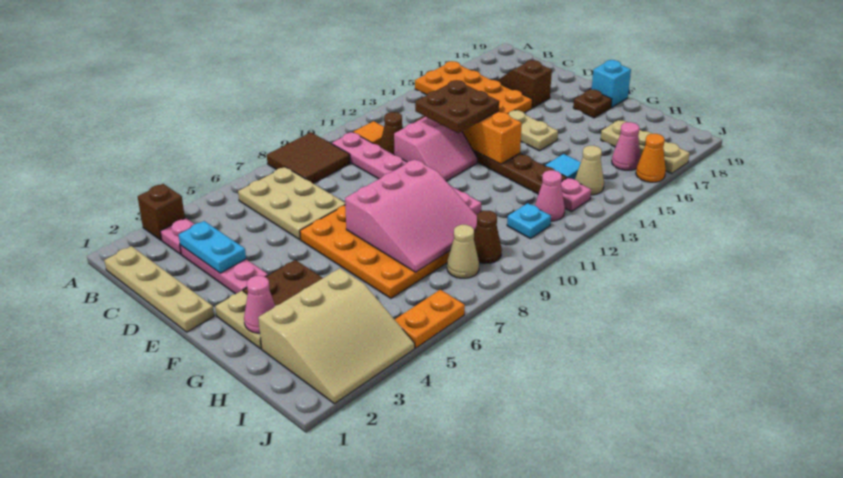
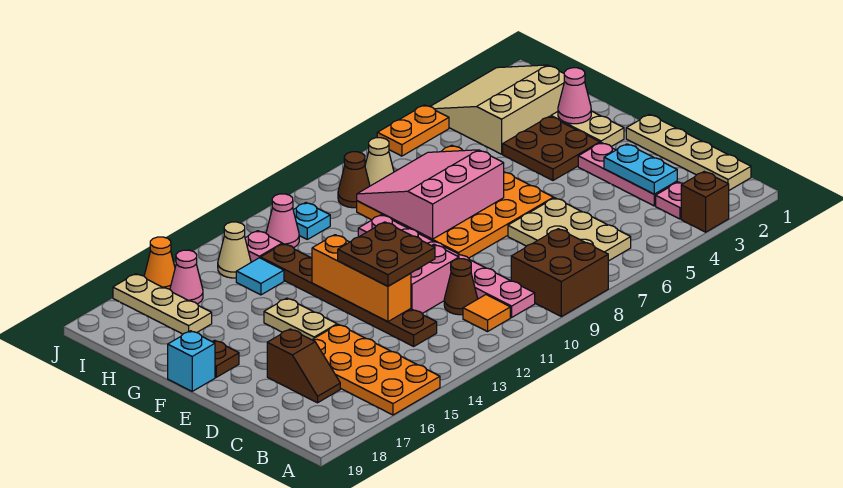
brown 2x2 tile [267,132,350,184] -> brown 2x2 brick [511,229,608,317]

